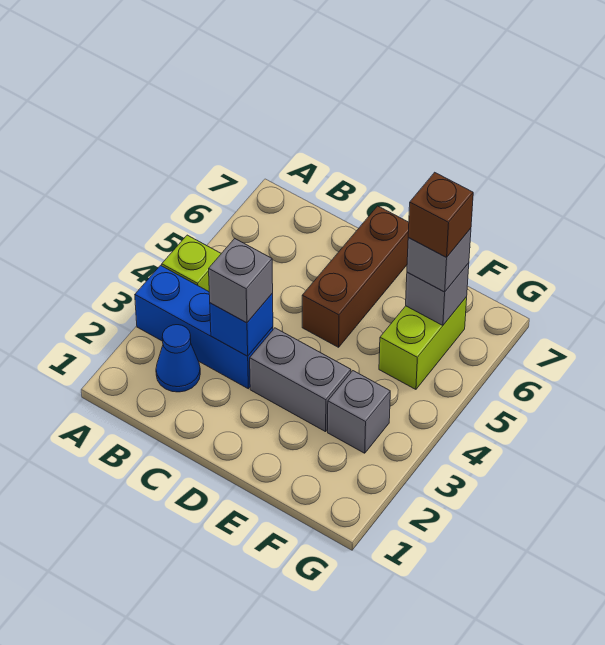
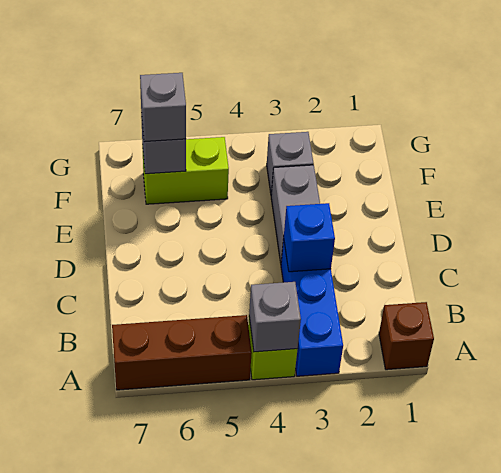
blue 1x1 cone [156,325,200,392] -> none
grey 1x1 brick [209,238,273,323] -> grey 1x1 brick moved to [249,282,301,352]
brown 1x3 brick [302,206,409,347] -> brown 1x3 brick moved to [112,315,252,390]
brown 1x1 brick [408,172,473,257] -> brown 1x1 brick moved to [379,302,434,370]

